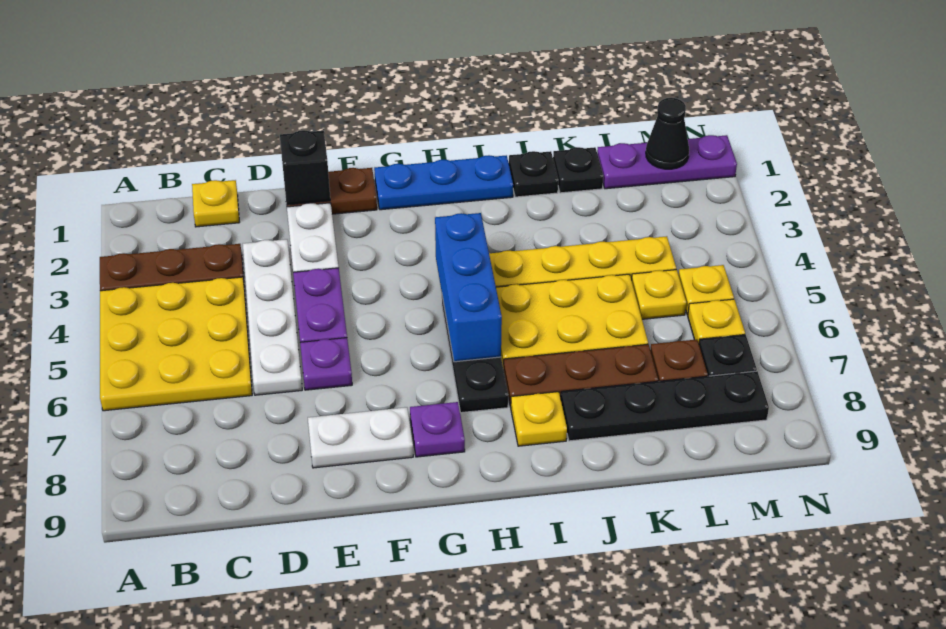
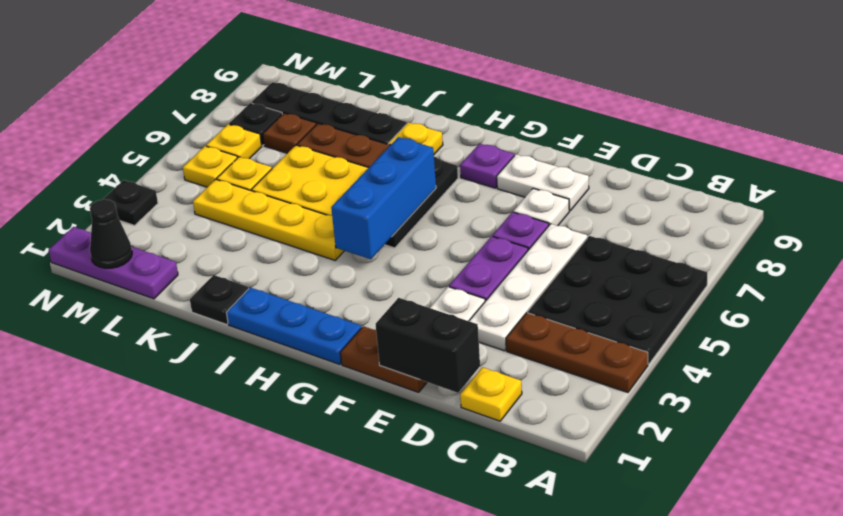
yellow 3x3 plate [100,277,252,411] -> black 3x3 plate [528,236,707,364]
black 1x1 brick [280,130,330,205] -> black 1x2 brick [376,298,480,393]
none -> white 1x1 plate [513,188,569,226]
black 1x1 plate [553,147,603,193] -> black 1x1 plate moved to [103,180,158,225]

